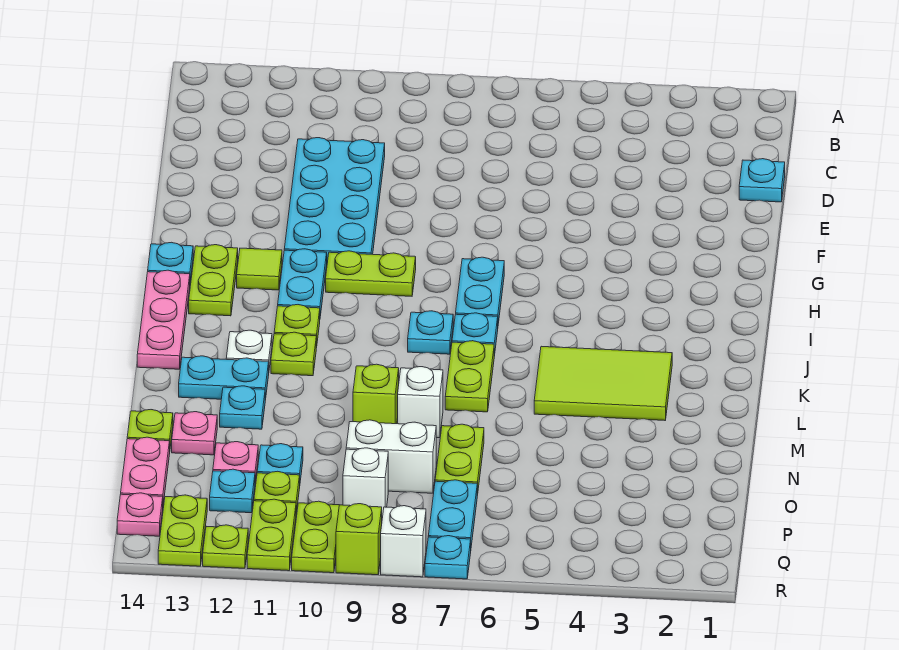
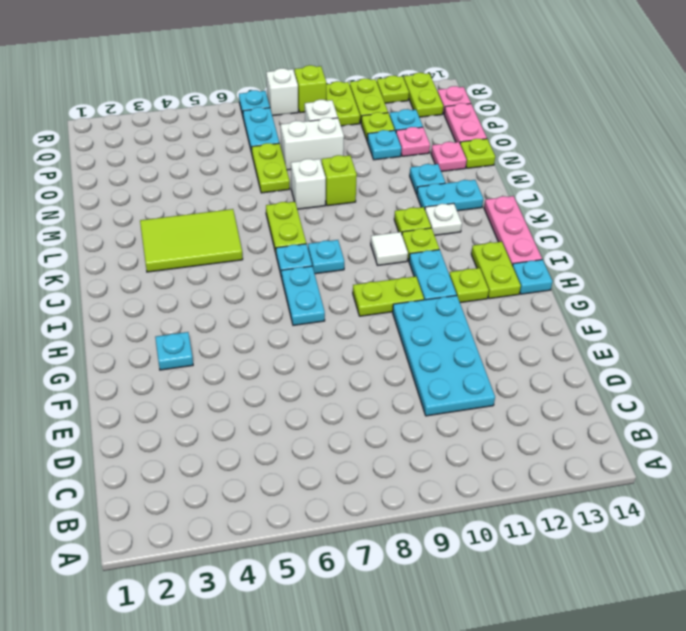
cyan 1x1 plate [739,159,785,202] -> cyan 1x1 plate moved to [155,332,193,370]
lime 1x1 tile [237,248,282,290] -> lime 1x1 plate [449,268,489,303]
none -> white 1x1 tile [371,232,408,265]

